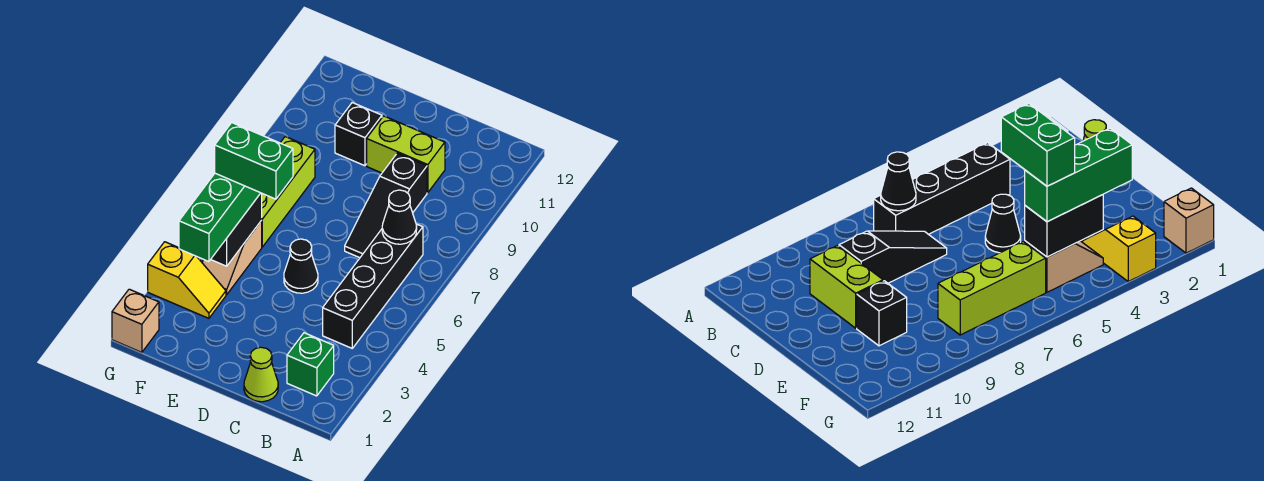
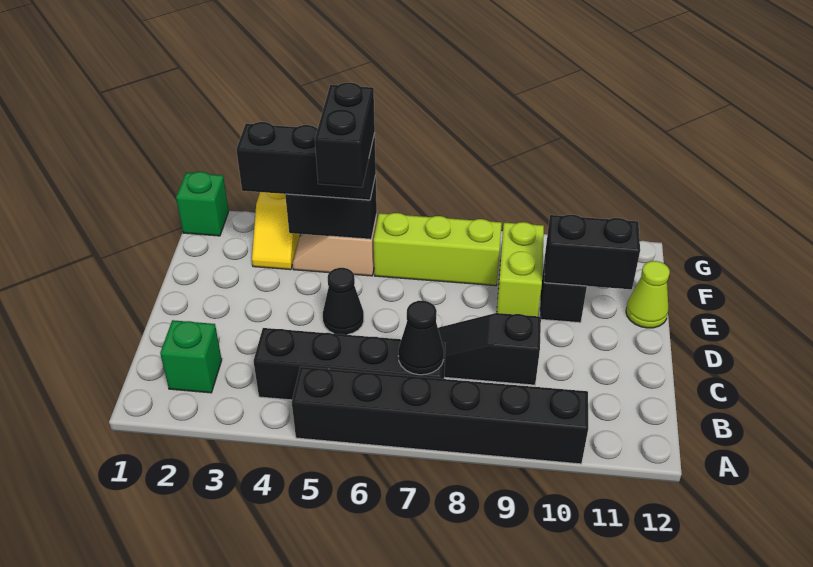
none -> black 1x6 brick [292,367,588,464]
lime 1x1 cone [244,347,278,402] -> lime 1x1 cone moved to [626,261,670,328]
lime 1x2 brick [367,116,445,193] -> lime 1x2 brick moved to [497,222,544,316]
green 1x2 brick [215,123,293,199] -> black 1x2 brick [315,83,375,187]
none -> black 1x2 brick [544,215,640,289]
green 1x3 brick [179,173,260,262] -> black 1x3 brick [236,122,376,200]
tan 1x1 brick [112,289,159,352] -> green 1x1 brick [176,172,229,236]

